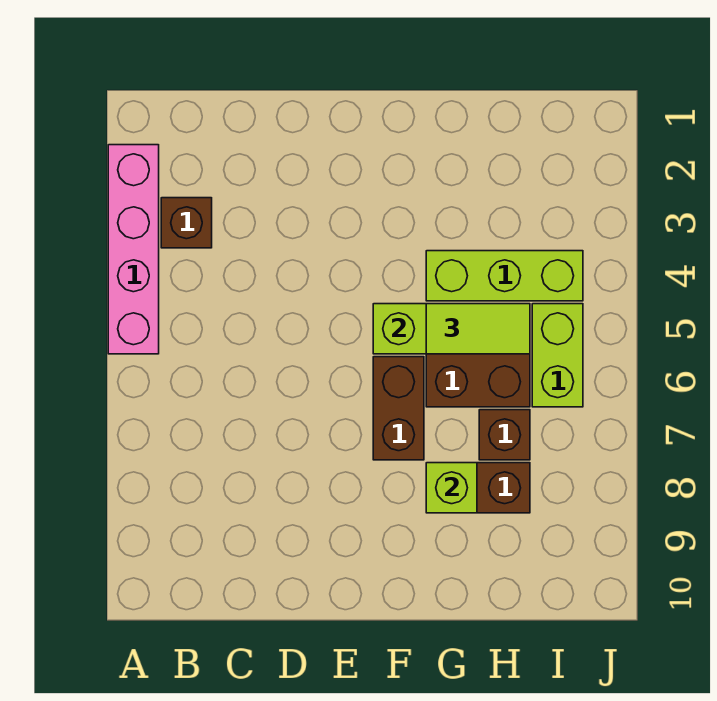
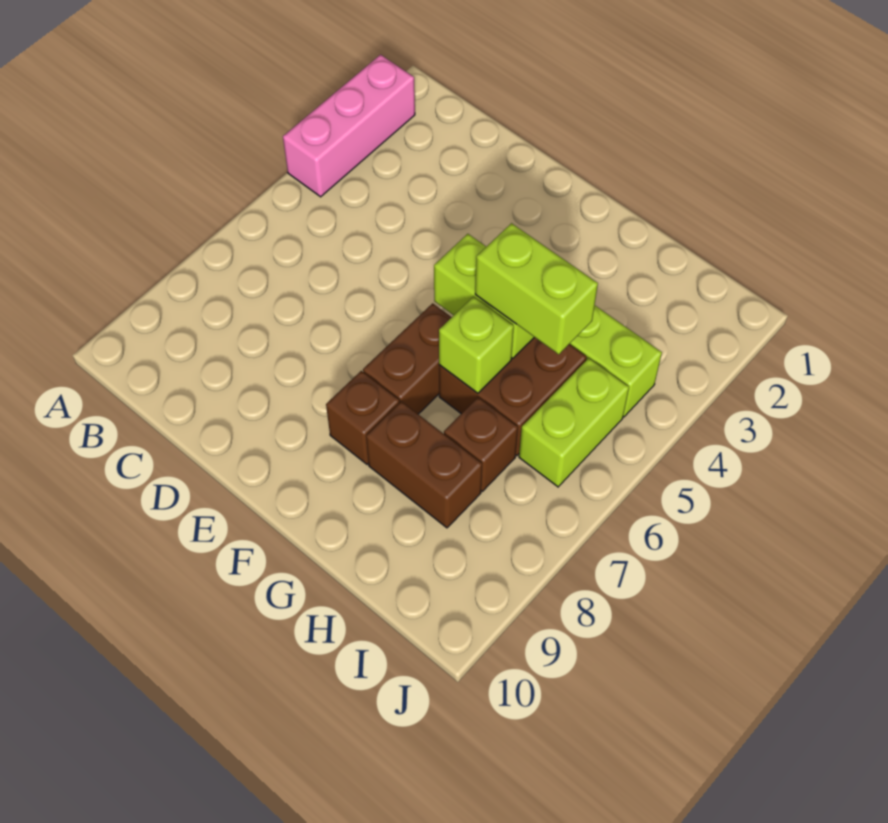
pink 1x4 brick [108,145,159,354] -> pink 1x3 brick [283,55,415,197]
brown 1x1 brick [161,198,212,248] -> brown 1x1 brick moved to [326,371,399,464]
lime 1x2 tile [426,304,530,354] -> lime 1x2 brick [475,223,598,354]
lime 1x1 brick [426,463,477,513] -> lime 1x1 brick moved to [439,297,514,393]

